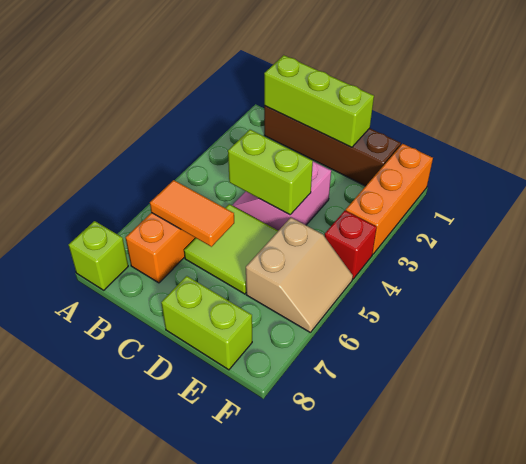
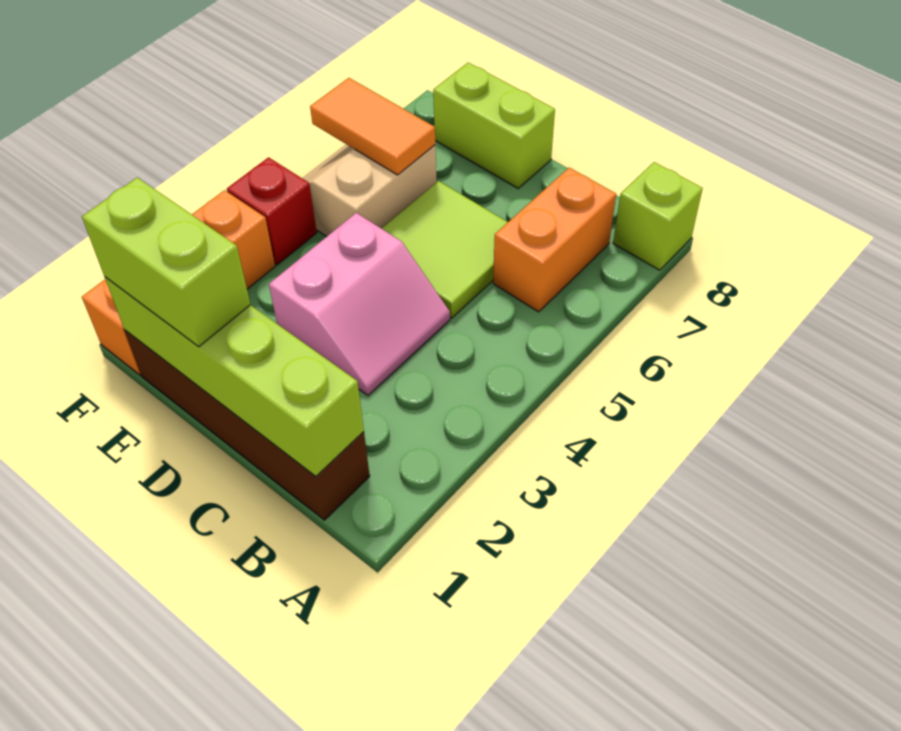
lime 1x3 brick [264,55,374,147] -> lime 1x4 brick [105,277,364,476]
orange 1x2 tile [150,180,234,247] -> orange 1x2 tile moved to [310,78,435,175]
lime 1x2 brick [228,130,313,215] -> lime 1x2 brick moved to [82,177,250,347]

